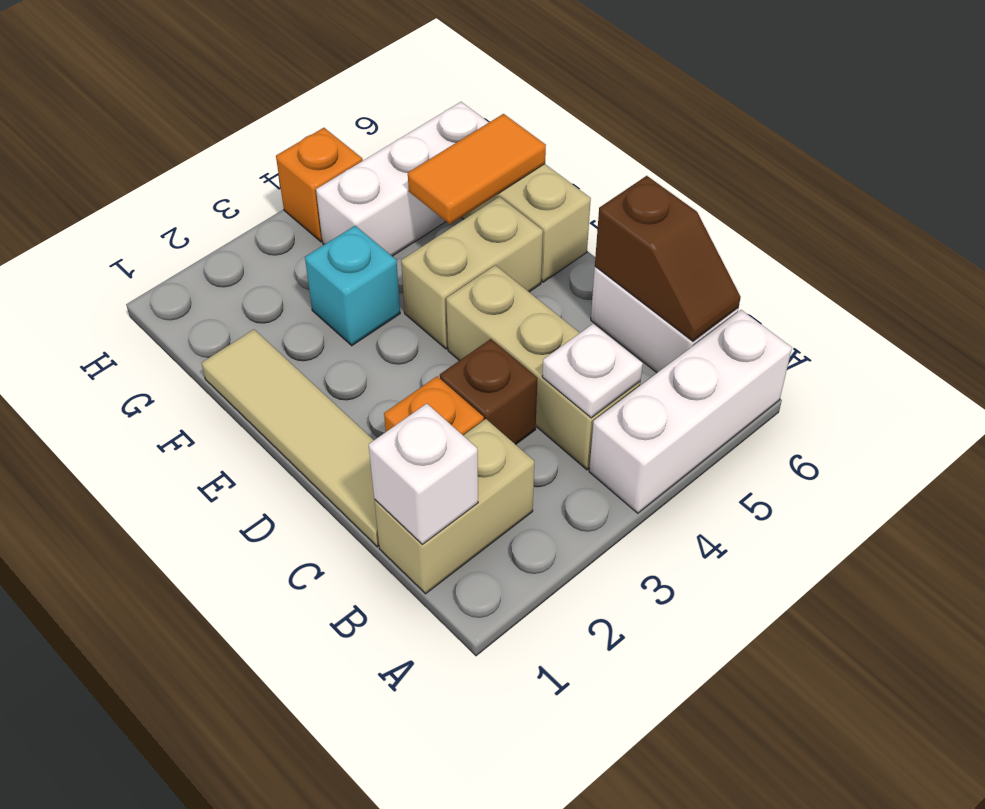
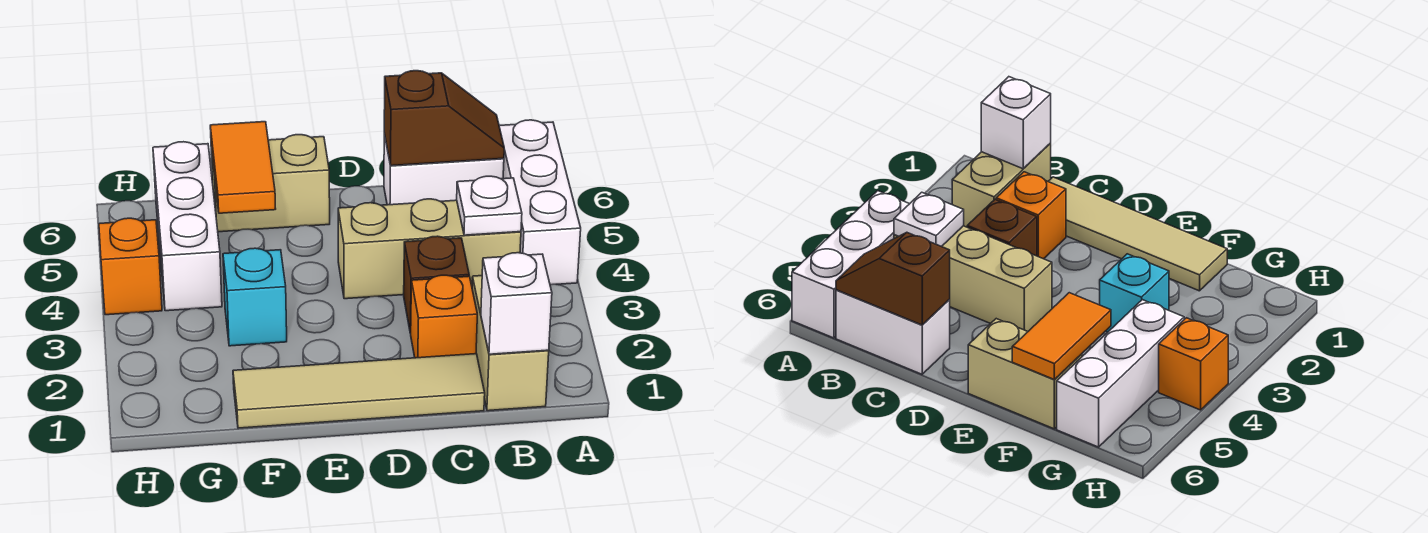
tan 1x2 brick [401,197,543,349] -> none

